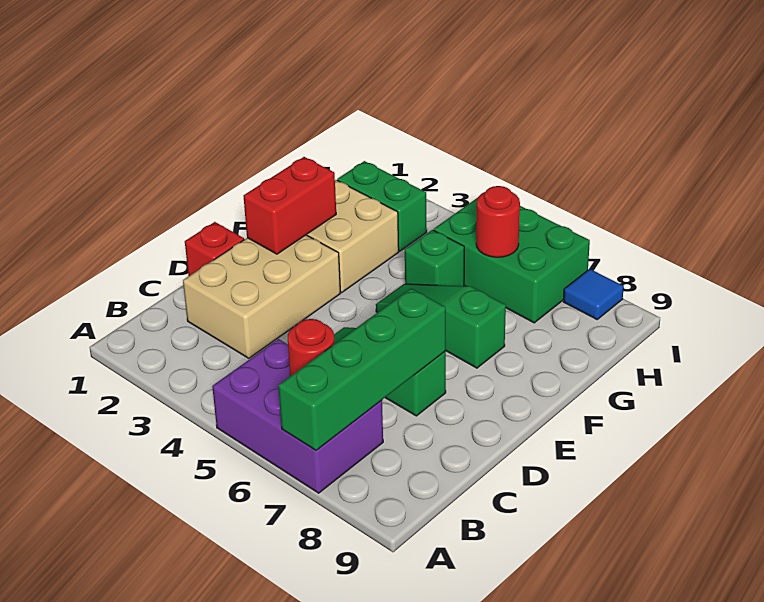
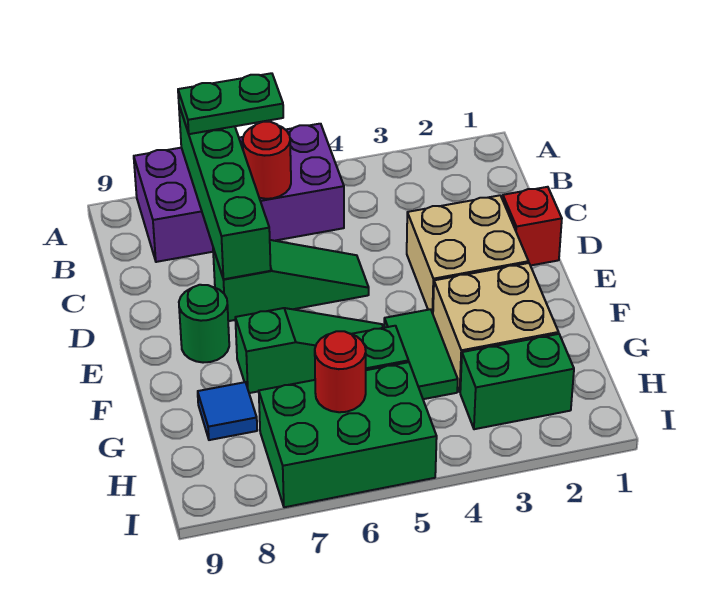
purple 2x3 brick [212,339,383,493] -> purple 2x4 brick [134,124,344,262]
none -> green 1x2 plate [178,73,283,134]
tan 2x3 brick [183,235,340,358] -> tan 2x2 brick [407,195,529,313]
red 1x2 brick [244,157,336,254] -> none
none -> green 1x1 round brick [179,285,229,363]
none -> green 1x2 tile [384,309,458,399]
blue 1x1 tile [563,269,624,319] -> blue 1x1 tile moved to [198,382,257,440]

